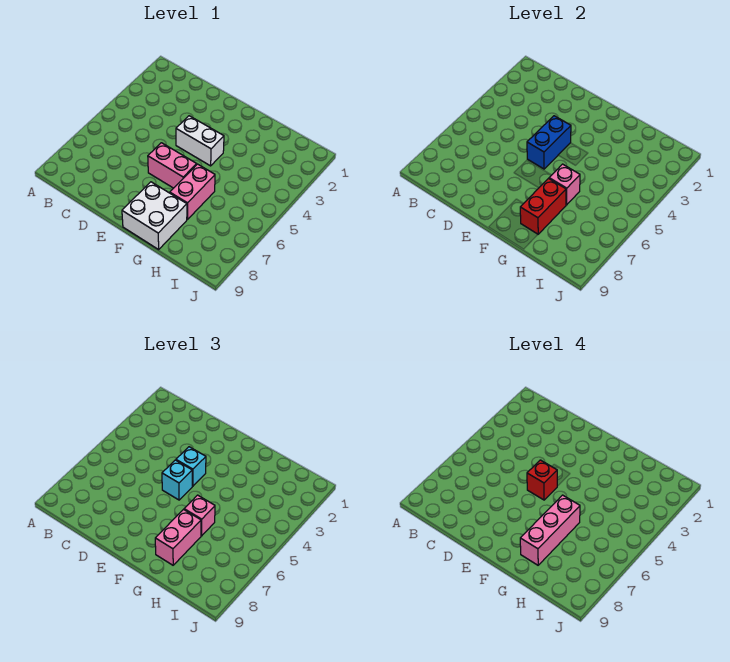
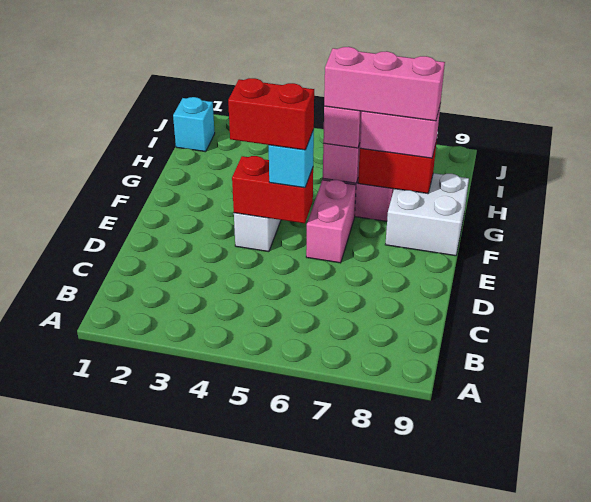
blue 1x2 brick [527,116,571,169] -> red 1x2 brick [232,156,313,223]
cyan 1x1 brick [176,447,206,486] -> cyan 1x1 brick moved to [173,97,215,152]
red 1x1 brick [527,460,557,500] -> red 1x2 brick [228,78,314,150]

